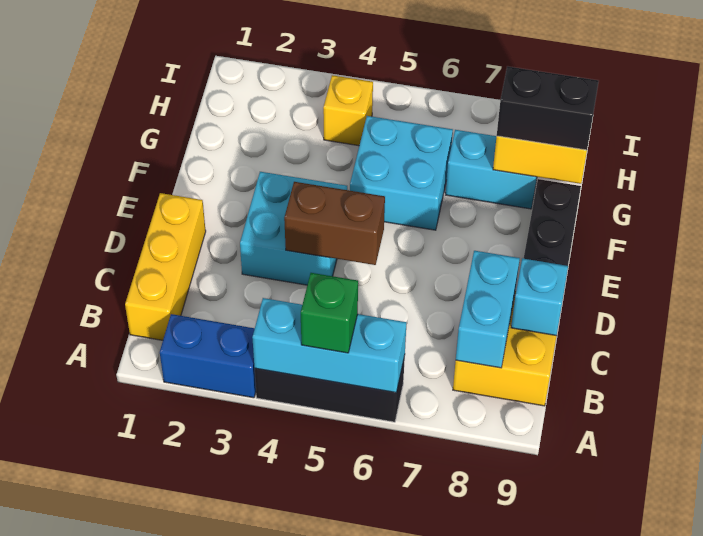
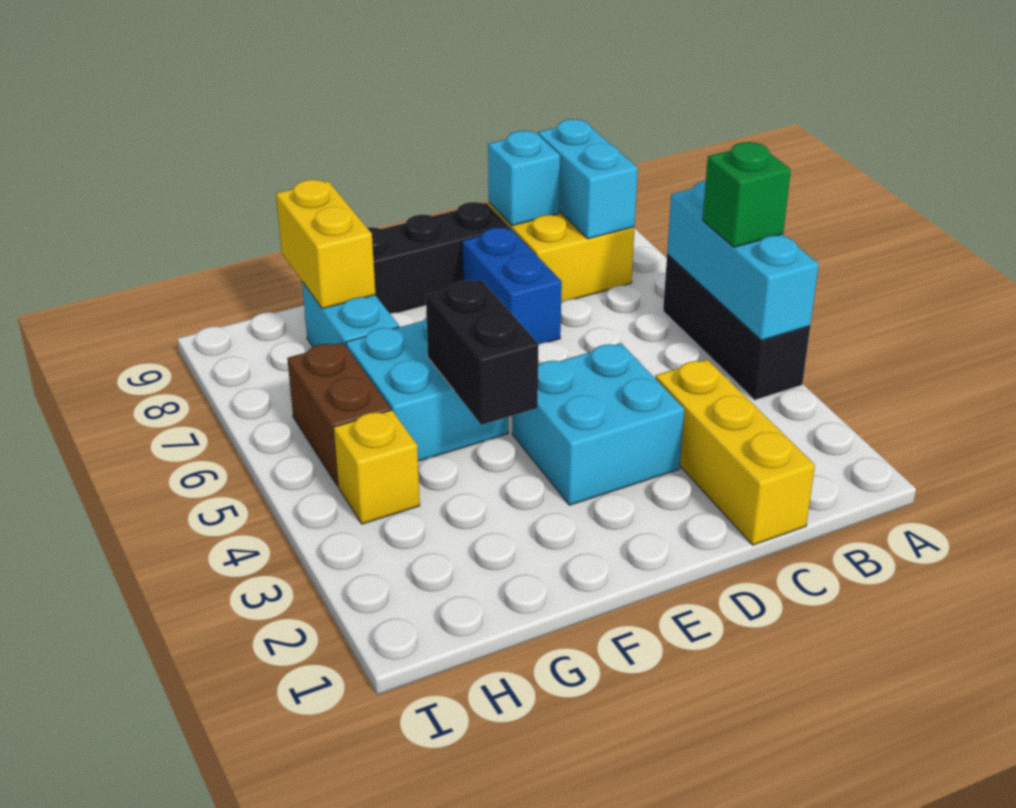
blue 1x2 brick [160,314,256,398] -> blue 1x2 brick moved to [462,228,562,344]
yellow 1x3 brick [125,193,206,340] -> yellow 1x3 brick turned to [655,360,815,545]
cyan 1x2 brick [456,251,520,368] -> cyan 1x2 brick turned to [538,119,638,239]
brown 1x2 brick [284,182,385,265] -> brown 1x2 brick moved to [287,343,391,486]
black 1x2 brick [497,66,599,150] -> black 1x2 brick moved to [426,280,538,425]

